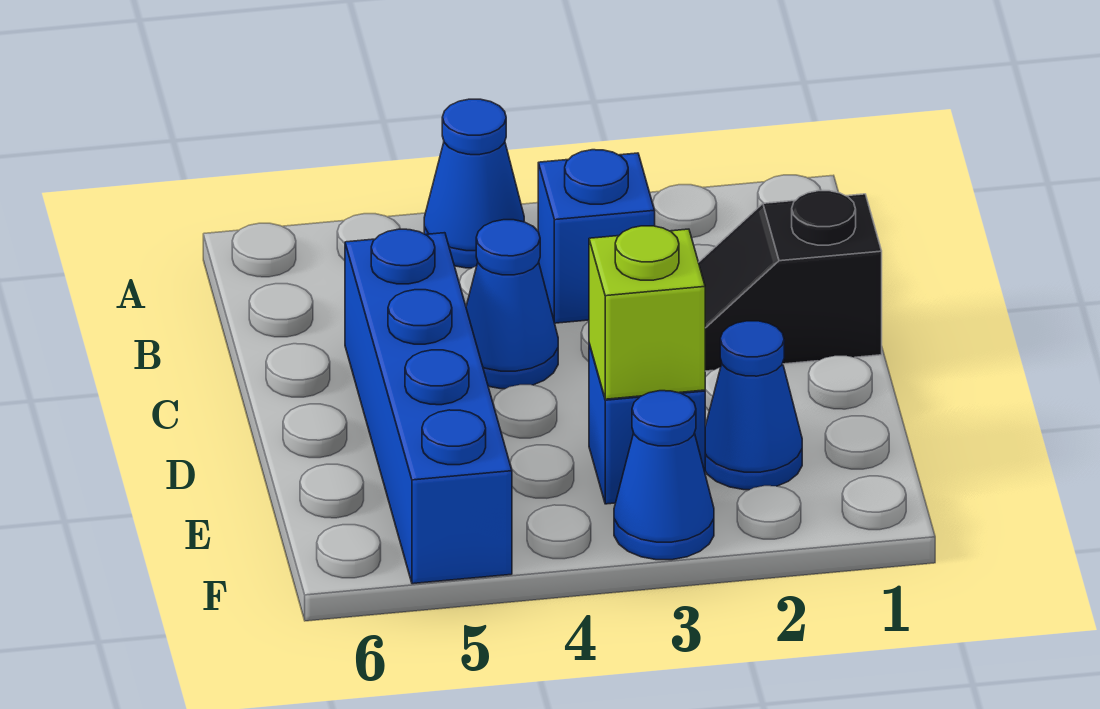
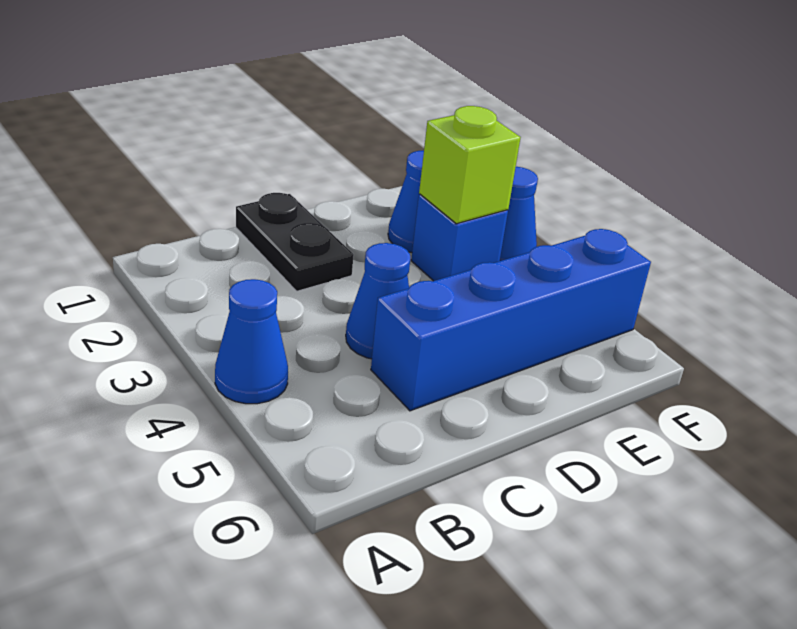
blue 1x1 brick [538,150,655,323] -> none
black 1x2 slope [699,191,882,371] -> black 1x2 plate [236,193,354,291]

